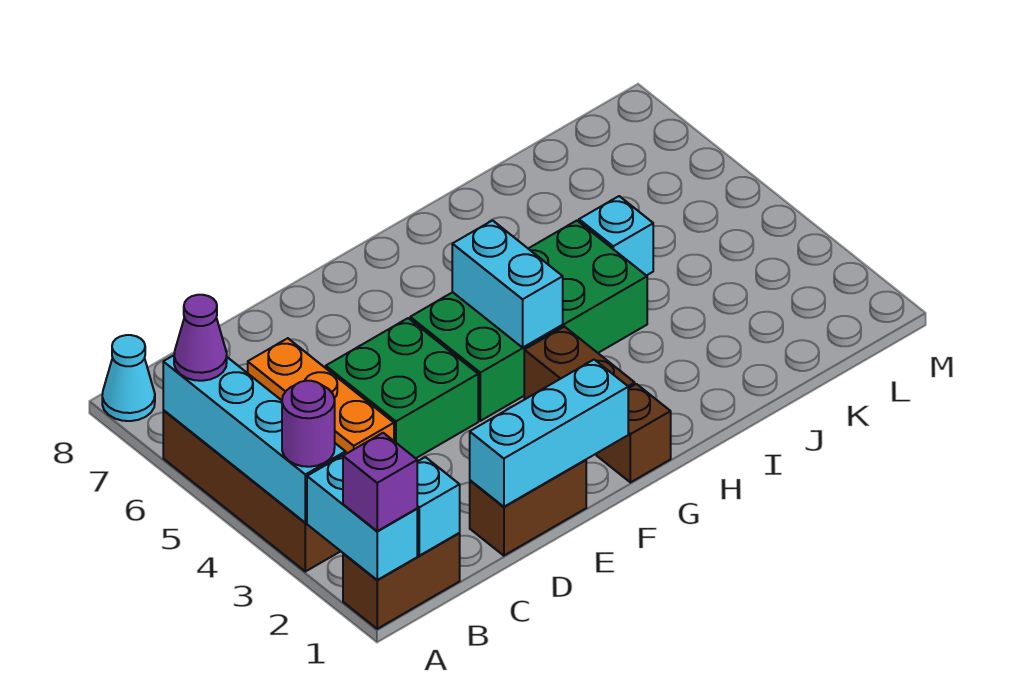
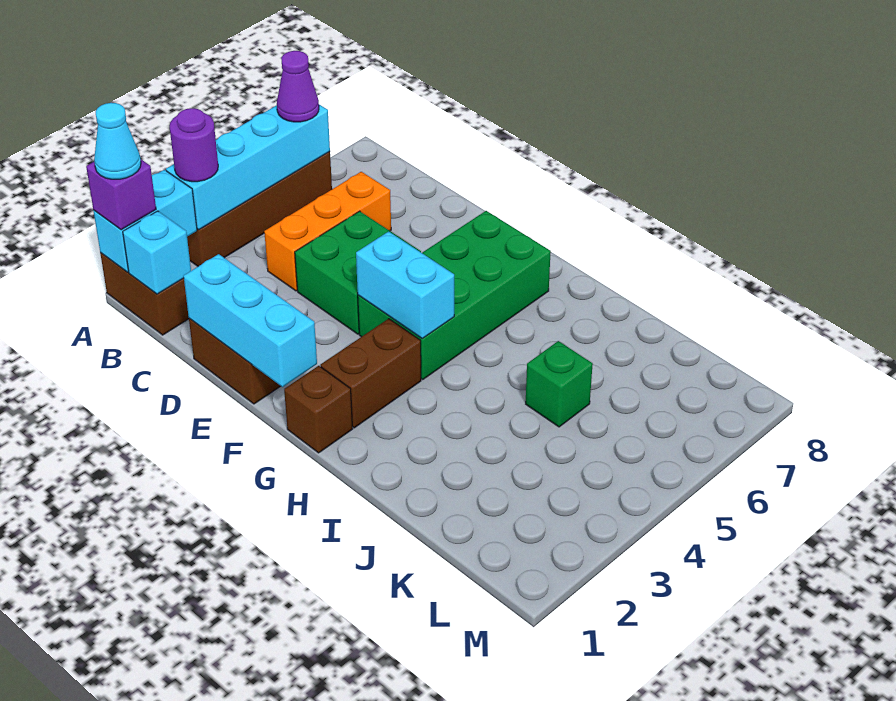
cyan 1x1 cone [102,335,155,421] -> cyan 1x1 cone moved to [94,103,141,179]
green 2x4 brick [410,221,647,421] -> green 2x4 brick turned to [358,211,551,379]
cyan 1x2 brick [452,220,563,347] -> cyan 1x2 brick turned to [356,231,454,339]
cyan 1x1 brick [579,196,653,276] -> green 1x1 brick [526,341,593,427]

